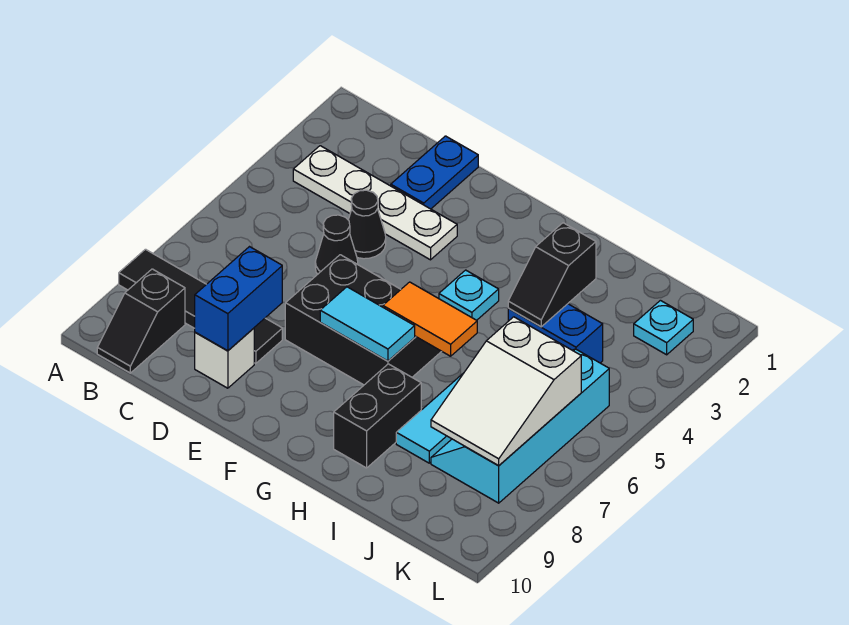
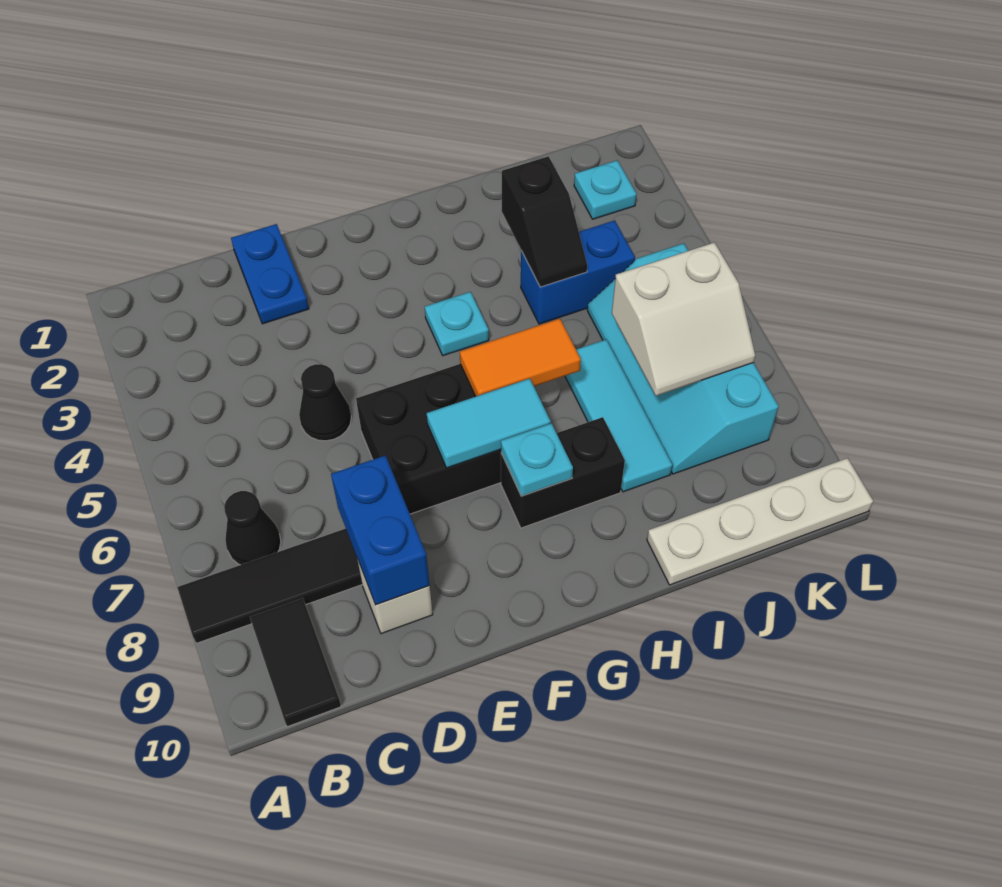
white 1x4 plate [293,146,457,260] -> white 1x4 plate moved to [647,458,873,585]
black 1x2 slope [97,269,185,373] -> black 1x2 tile [250,598,341,727]
black 1x1 cone [349,190,386,259] -> black 1x1 cone moved to [224,491,281,565]
none -> cyan 1x1 plate [501,423,573,496]
black 1x2 brick [334,364,421,468] -> black 1x2 brick turned to [501,417,625,528]
white 2x3 slope [431,317,581,466] -> white 2x2 slope [612,243,755,396]

